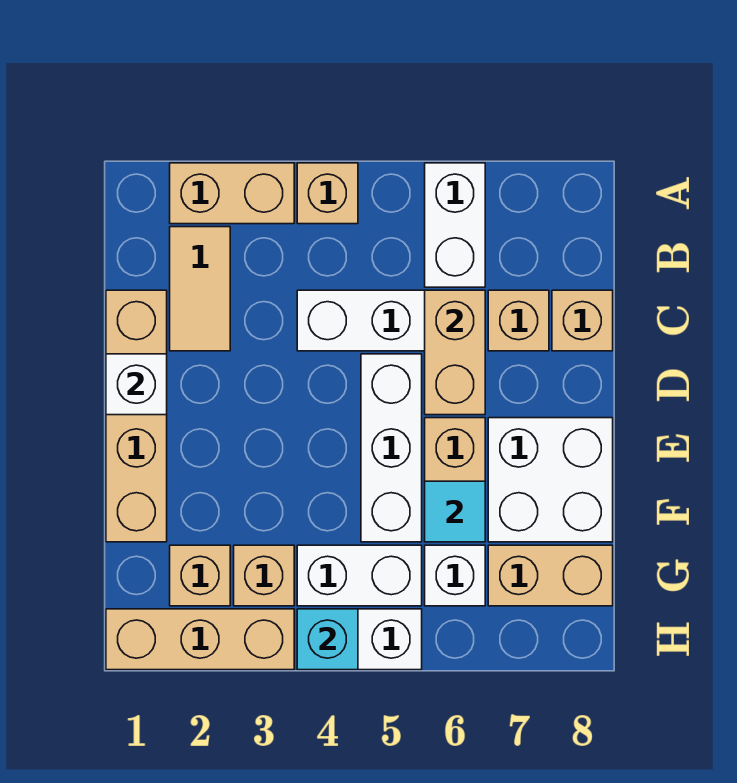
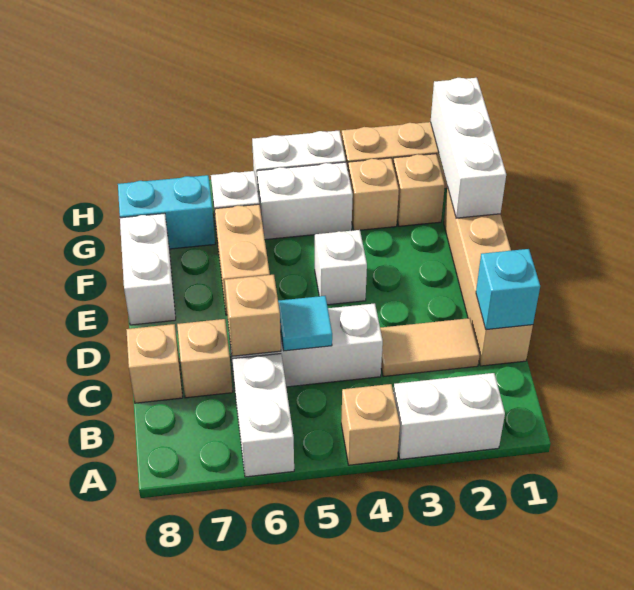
tan 1x2 brick [170,163,294,224] -> white 1x2 brick [393,373,505,459]
tan 1x2 tile [170,227,230,351] -> tan 1x2 tile turned to [380,318,480,377]
tan 1x2 brick [425,290,485,415] -> tan 1x1 brick [225,275,281,356]
white 1x1 brick [106,354,167,415] -> white 1x1 brick moved to [315,230,367,305]
white 1x3 brick [361,354,422,542] -> white 1x3 brick moved to [431,78,506,218]
white 2x2 brick [488,418,613,542] -> white 1x2 brick [120,213,176,325]
cyan 1x1 tile [425,481,485,542] -> cyan 1x1 tile moved to [278,296,332,351]
tan 1x2 brick [488,545,613,606] -> cyan 1x2 brick [118,175,215,249]
cyan 1x1 brick [297,609,358,670] -> cyan 1x1 brick moved to [476,249,540,330]

